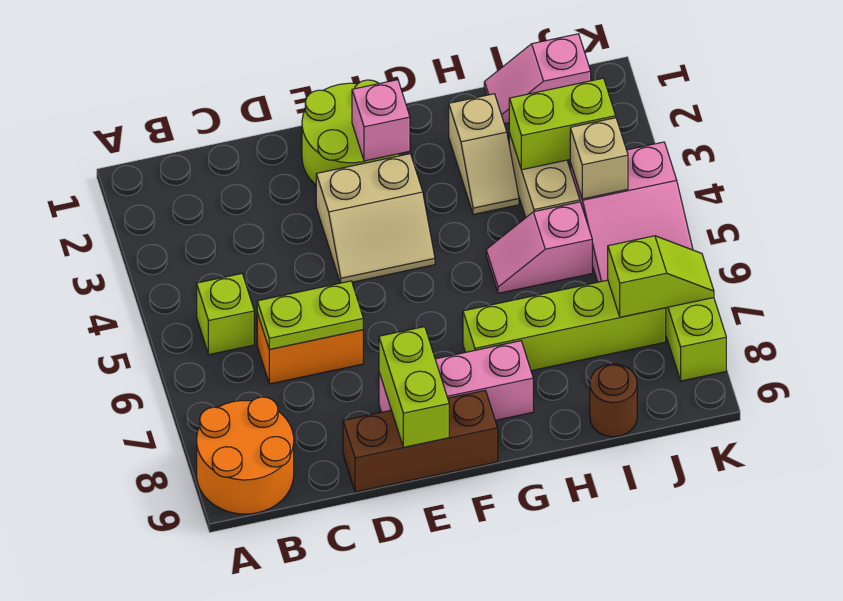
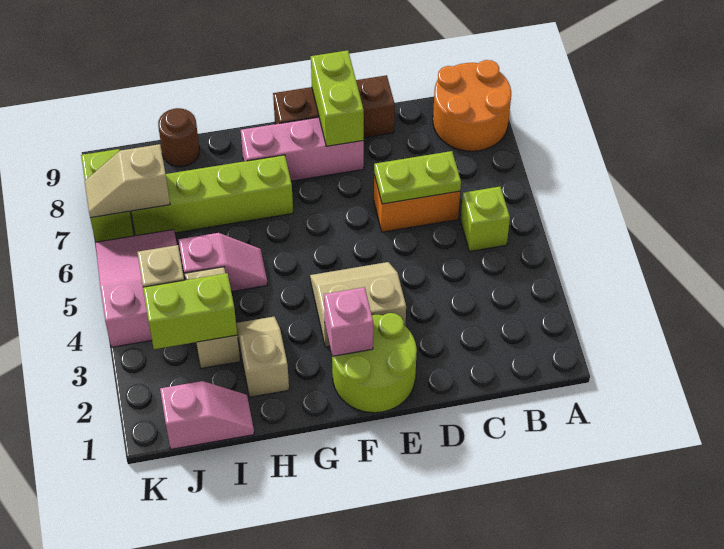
lime 1x2 slope [608,236,714,317] -> tan 1x2 slope [85,144,170,218]

